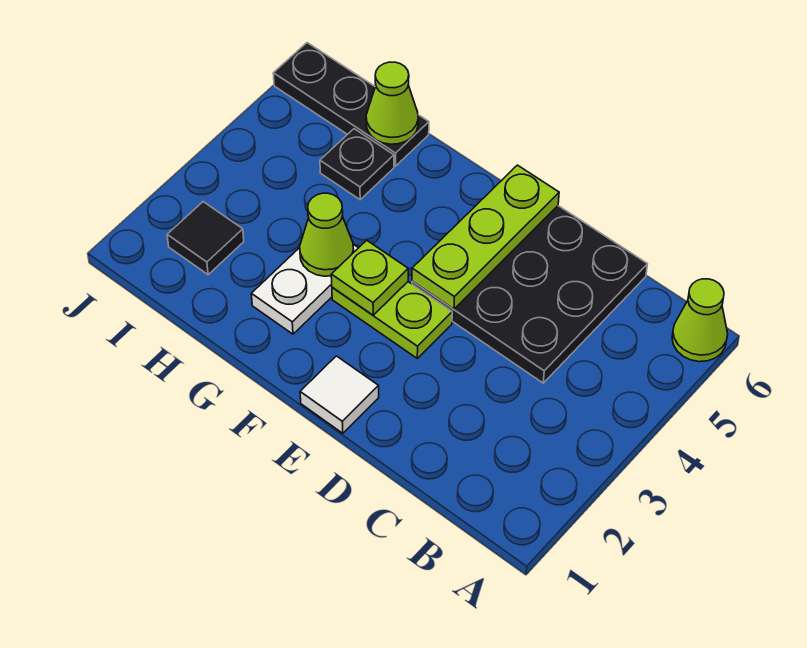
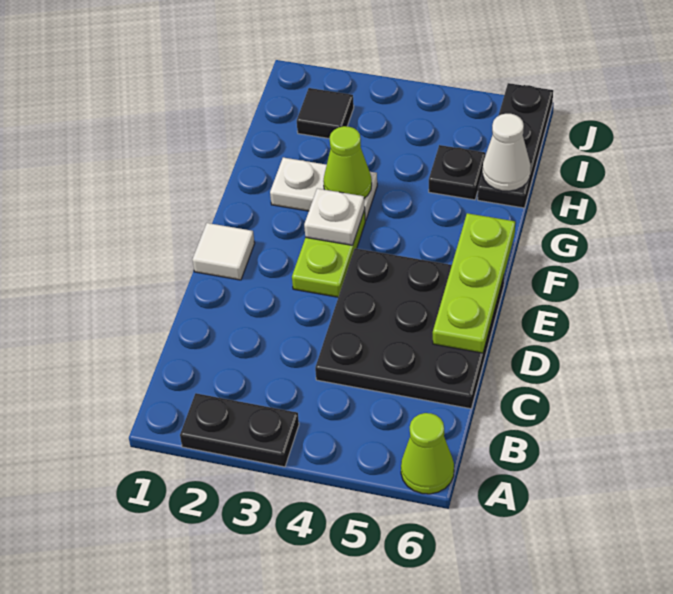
none -> black 1x2 plate [180,393,299,467]
lime 1x3 plate [412,165,559,309] -> lime 1x3 plate turned to [433,213,515,353]
lime 1x1 plate [331,240,408,315] -> white 1x1 plate [304,188,365,245]
lime 1x1 cone [366,62,418,144] -> white 1x1 cone [483,114,531,191]

